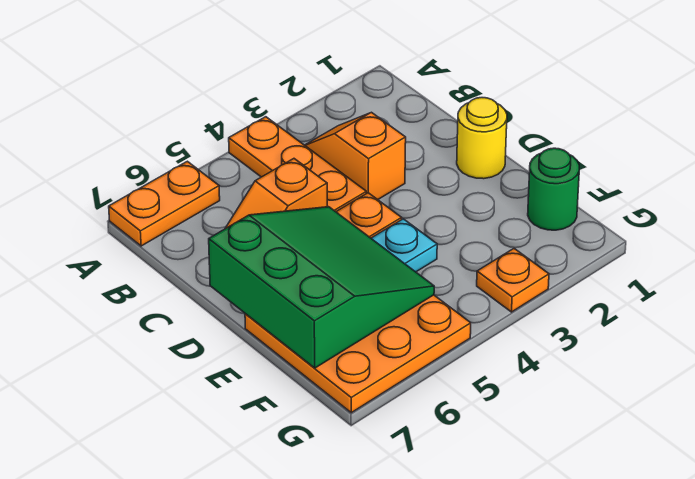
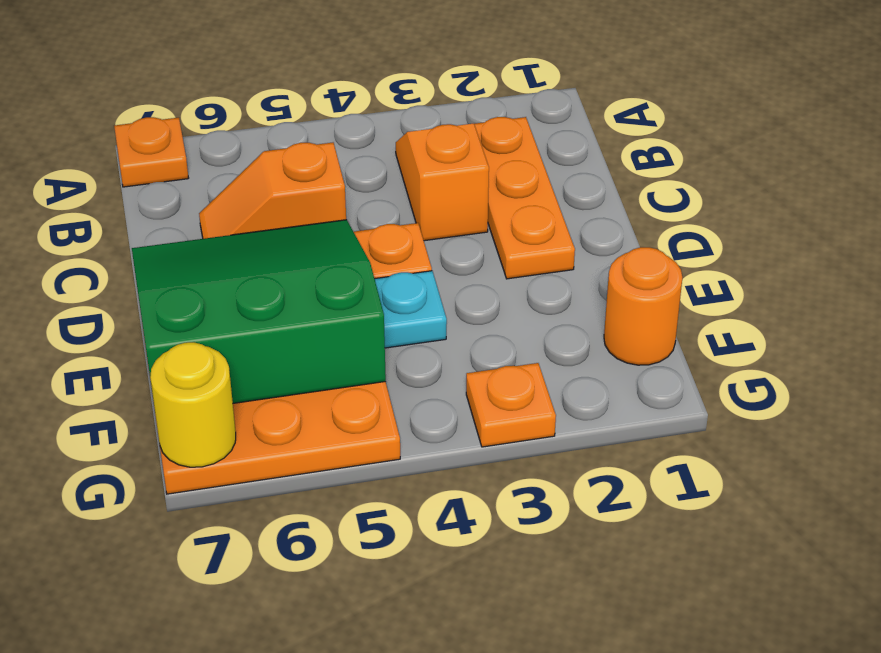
orange 1x3 plate [229,117,366,212] -> orange 1x3 plate moved to [474,117,575,279]
orange 1x2 plate [109,161,220,246] -> orange 1x1 plate [114,117,188,187]
yellow 1x1 round brick [457,98,507,179] -> yellow 1x1 round brick moved to [150,342,236,467]
green 3x3 slope [209,207,434,368] -> green 3x3 slope turned to [132,220,386,403]
green 1x1 round brick [528,148,579,230] -> orange 1x1 round brick [604,247,682,365]

